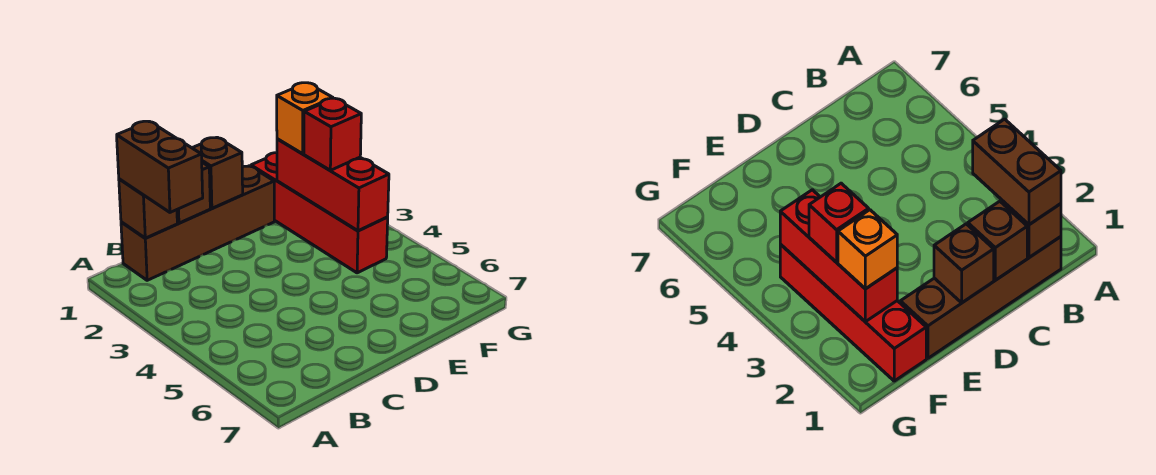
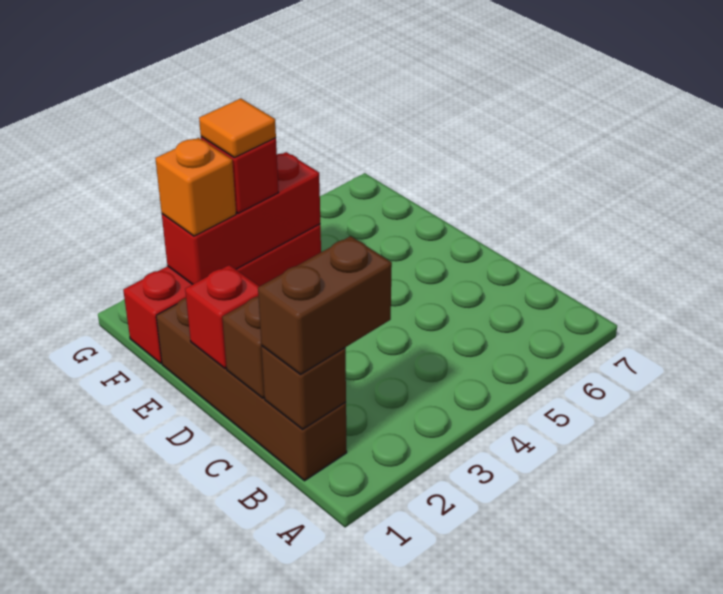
brown 1x1 brick [193,138,243,208] -> red 1x1 brick [185,265,260,369]
none -> orange 1x1 tile [199,99,276,158]

